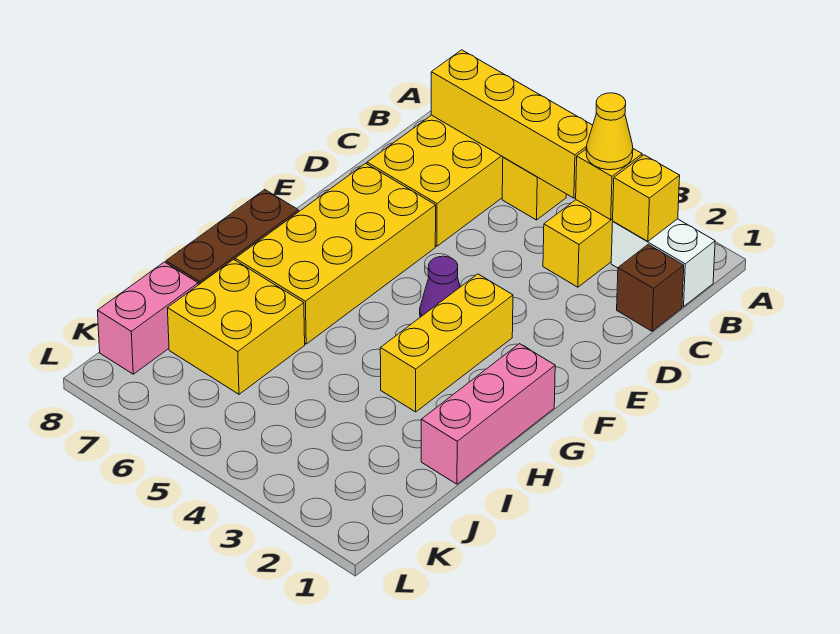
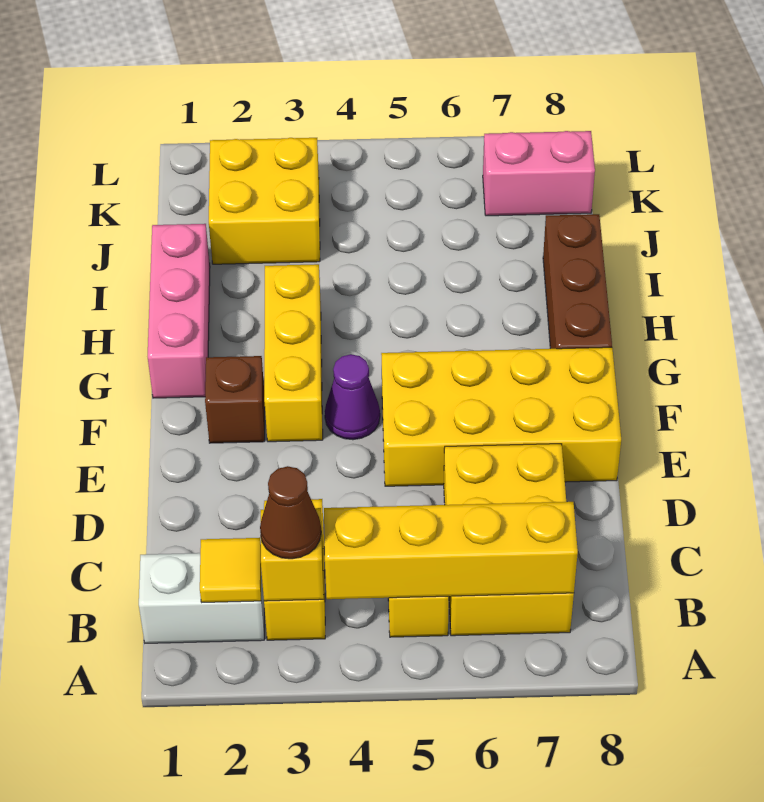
yellow 1x1 brick [613,155,680,241] -> yellow 1x1 tile [200,538,261,602]
yellow 1x1 cone [586,93,633,170] -> brown 1x1 cone [260,466,321,559]
brown 1x1 brick [617,244,684,331] -> brown 1x1 brick moved to [205,356,265,443]
yellow 2x4 brick [235,163,436,344] -> yellow 2x4 brick turned to [381,347,621,486]
yellow 2x2 brick [168,259,305,394] -> yellow 2x2 brick moved to [209,138,320,264]
pink 1x2 brick [98,262,198,374] -> pink 1x2 brick turned to [483,131,595,216]

